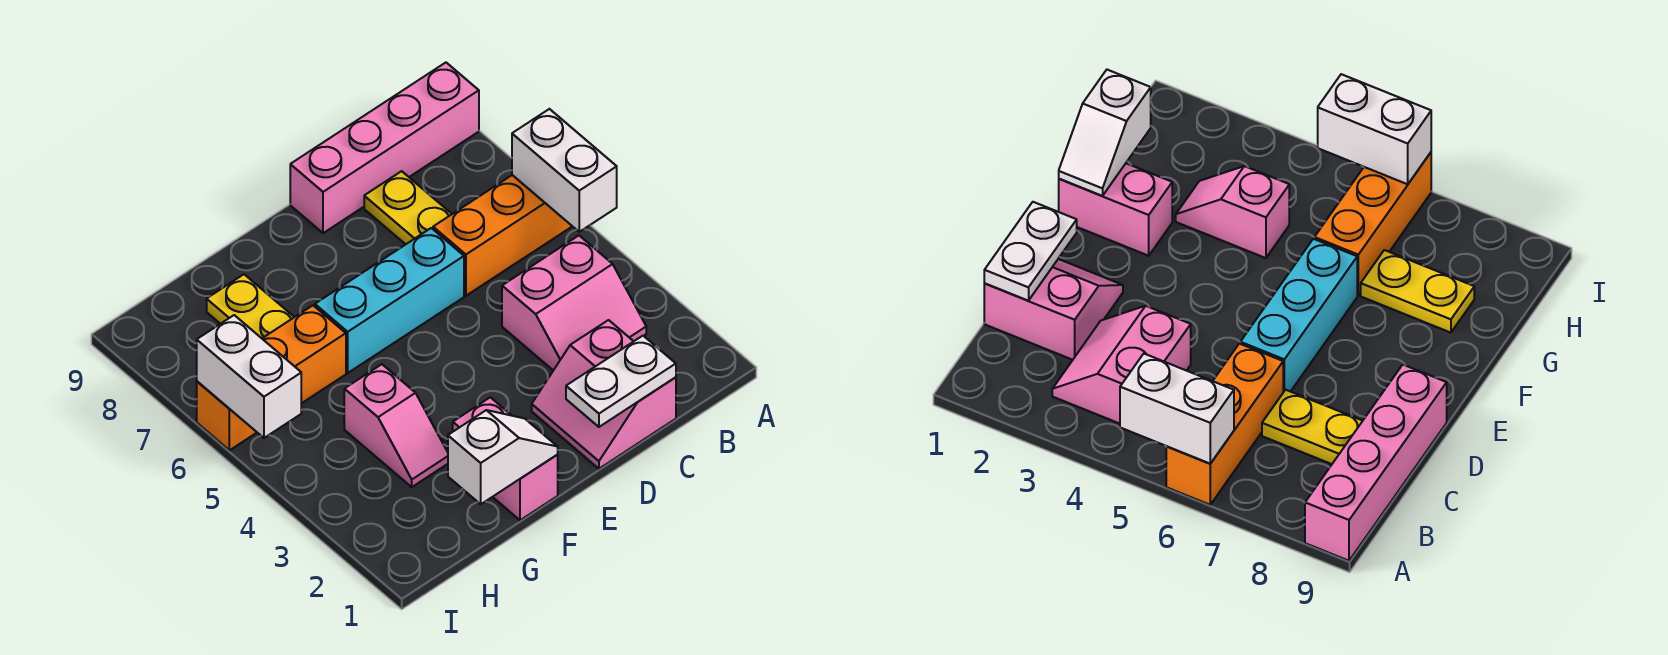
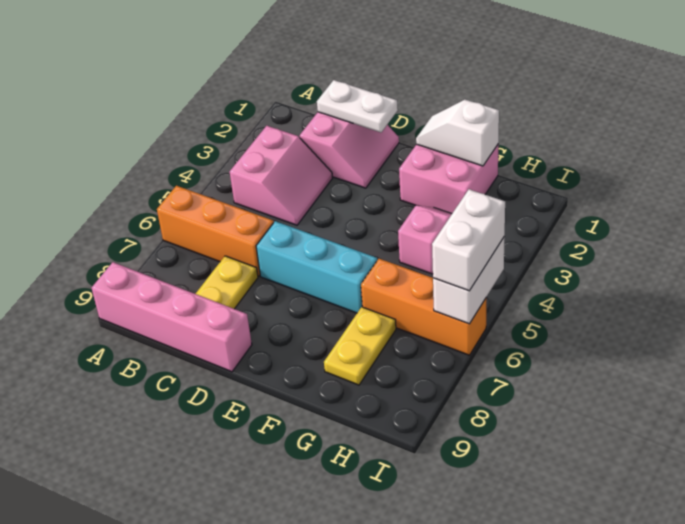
white 1x2 brick [512,109,617,232] -> white 1x2 brick moved to [432,189,505,291]
pink 2x2 slope [502,236,646,370] -> pink 2x2 slope turned to [230,126,332,225]
pink 1x2 brick [453,397,558,520] -> pink 2x2 brick [399,144,498,213]

